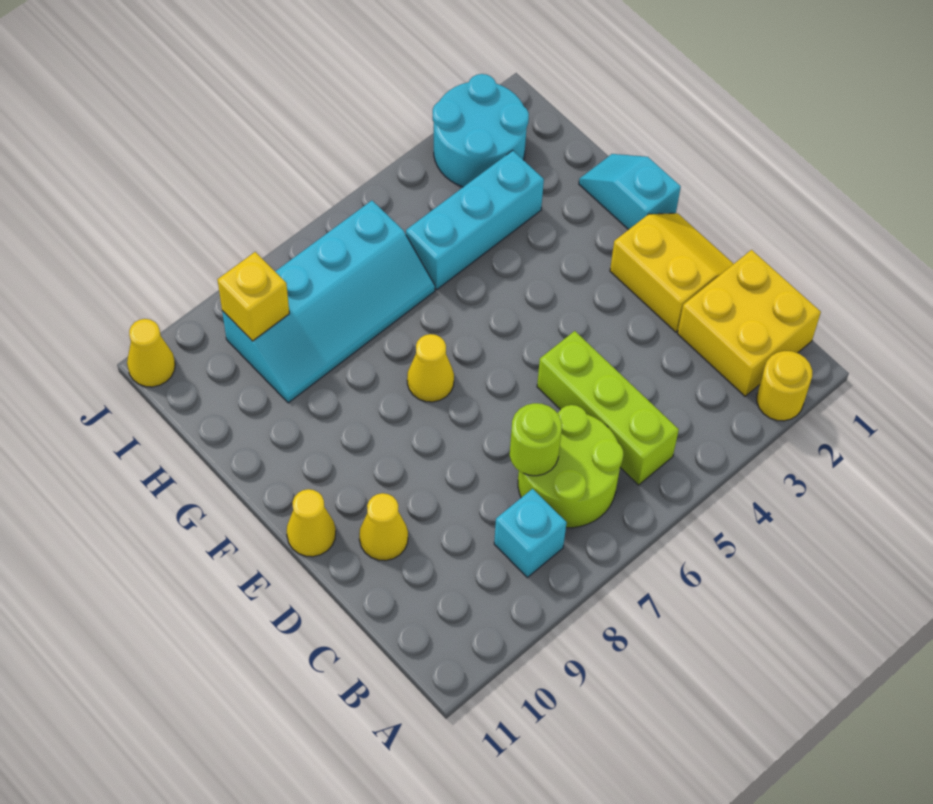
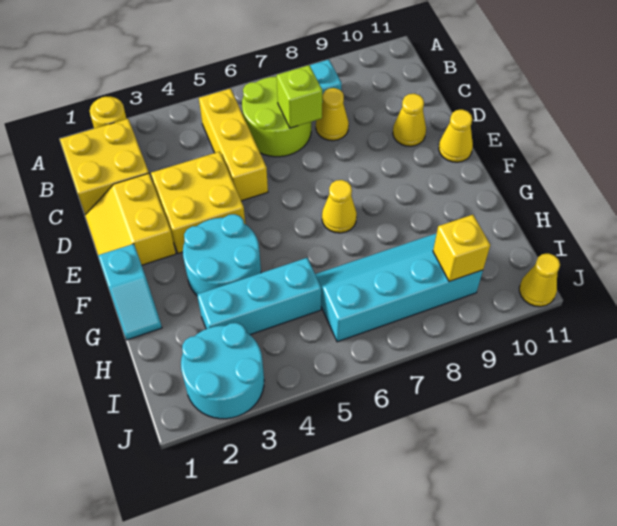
lime 1x3 brick [537,331,679,485] -> yellow 1x3 brick [199,89,268,201]
lime 1x1 round brick [510,403,562,476] -> lime 1x1 brick [276,65,322,128]
none -> yellow 1x1 cone [316,88,349,141]
none -> yellow 2x2 brick [151,152,245,253]
none -> cyan 2x2 round brick [183,214,261,295]

